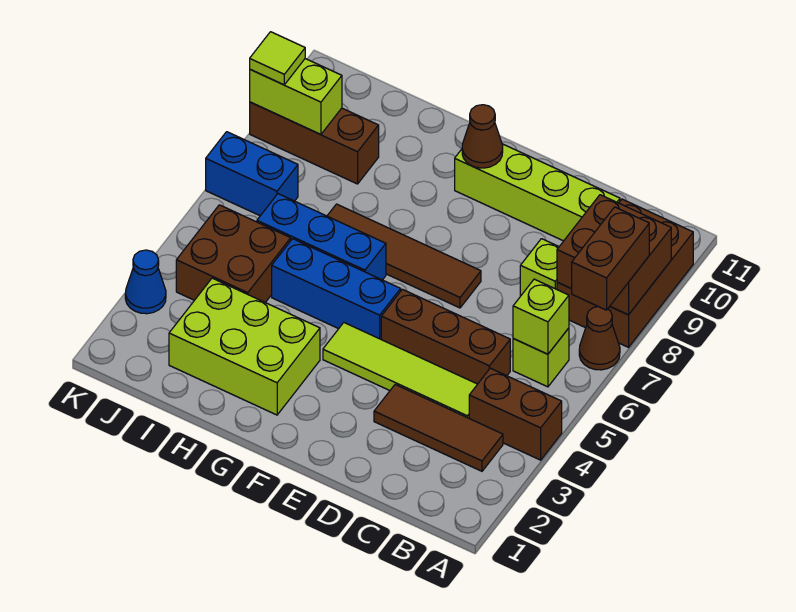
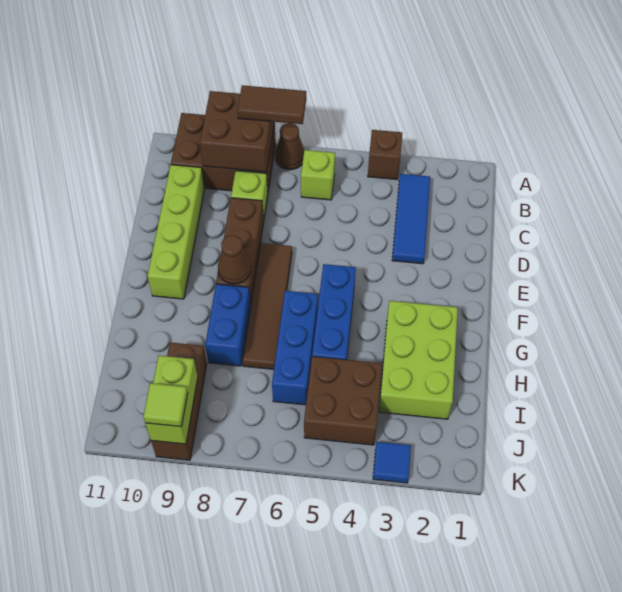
brown 1x2 brick [469,368,562,460] -> brown 1x1 brick [368,130,402,179]
brown 1x2 brick [572,207,649,310] -> brown 1x2 tile [237,85,306,124]
brown 1x3 tile [374,385,503,471] -> blue 1x3 tile [392,174,430,264]
lime 1x1 brick [513,279,569,354] -> none
lime 1x4 tile [323,323,477,418] -> none
brown 1x3 brick [381,289,510,384] -> brown 1x3 brick moved to [216,198,264,305]
brown 1x1 cone [462,105,503,168] -> brown 1x1 cone moved to [218,235,251,284]
blue 1x2 brick [206,132,298,216] -> blue 1x2 brick moved to [205,284,251,366]
blue 1x1 cone [125,250,166,314] -> blue 1x1 tile [373,442,411,483]

